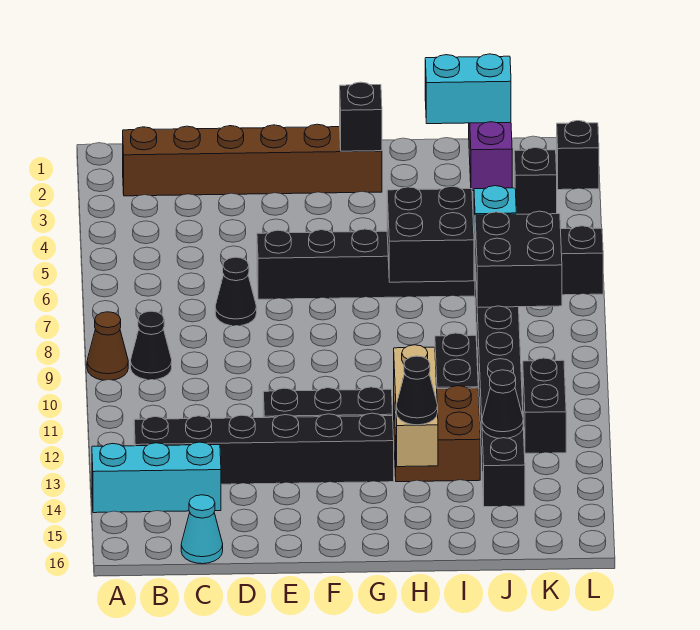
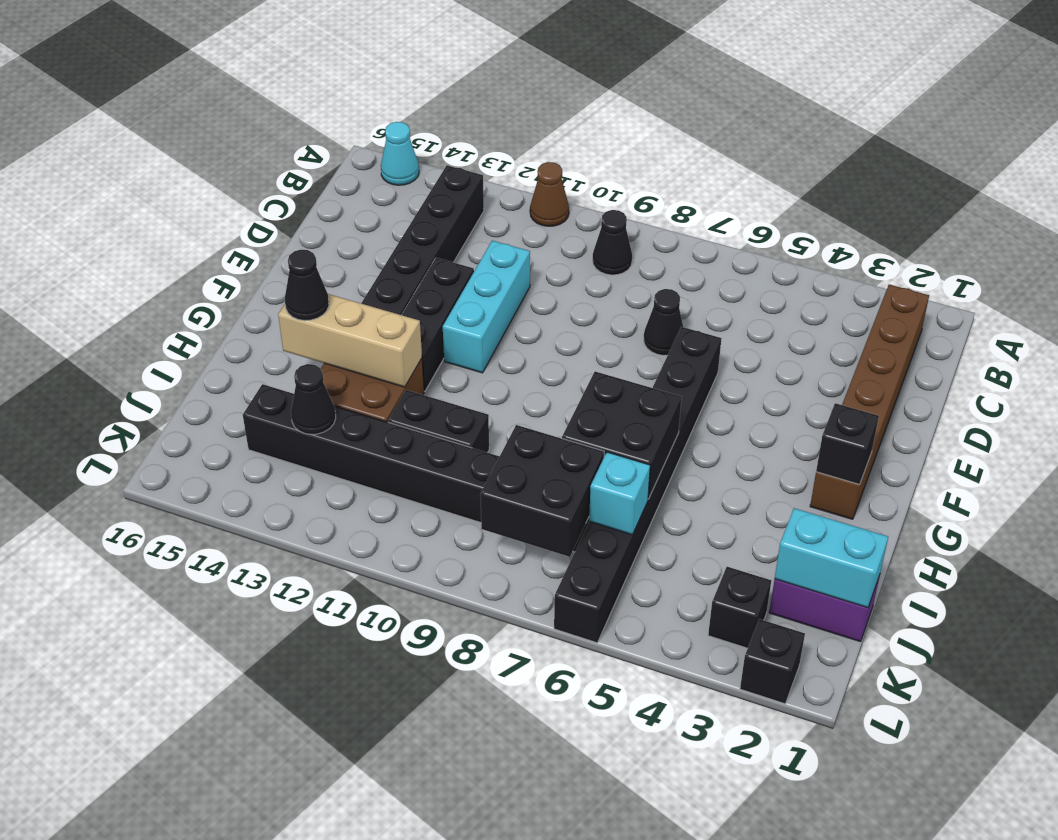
brown 1x1 cone [87,312,128,380] -> brown 1x1 cone moved to [530,162,569,226]
cyan 1x3 brick [92,442,221,513] -> cyan 1x3 brick moved to [443,241,530,373]
cyan 1x1 cone [181,495,223,564] -> cyan 1x1 cone moved to [381,122,419,185]
cyan 1x2 brick [425,54,511,124] -> cyan 1x2 brick turned to [775,508,888,608]
black 1x2 brick [523,358,566,453] -> none

